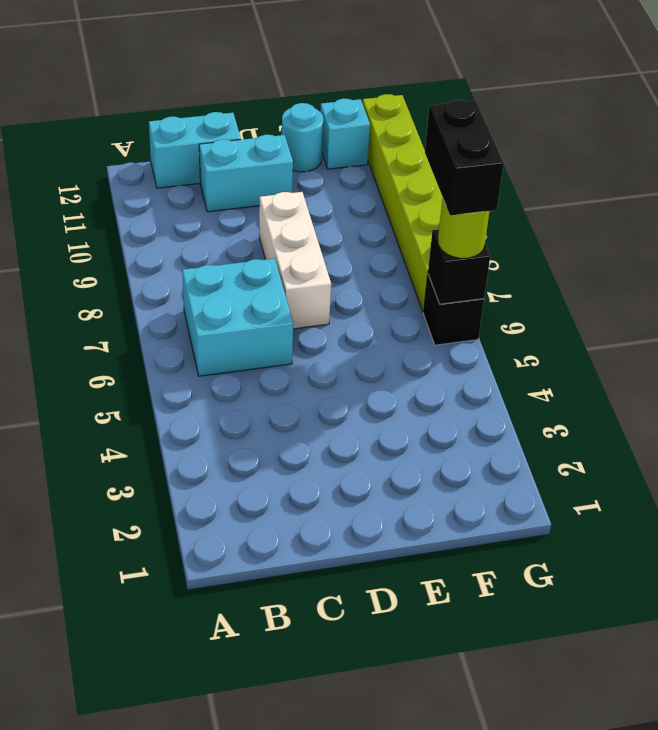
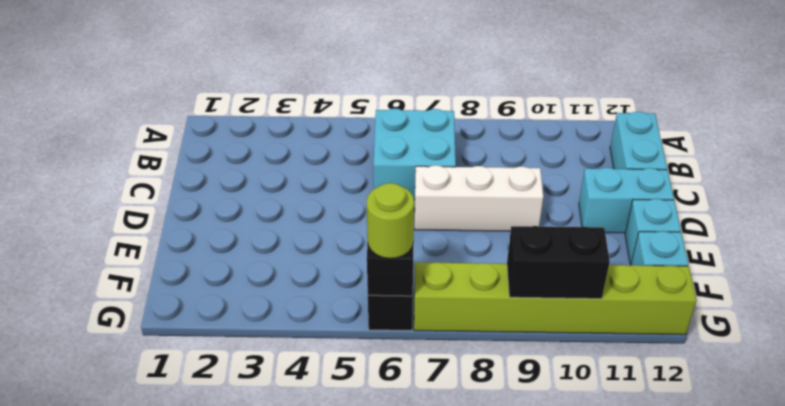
cyan 1x2 brick [199,135,293,212] -> cyan 1x2 brick turned to [579,168,674,233]
cyan 1x1 round brick [282,103,323,172] -> cyan 1x1 brick [625,199,681,265]
black 1x2 brick [425,100,504,215] -> black 1x2 brick moved to [507,226,610,299]

